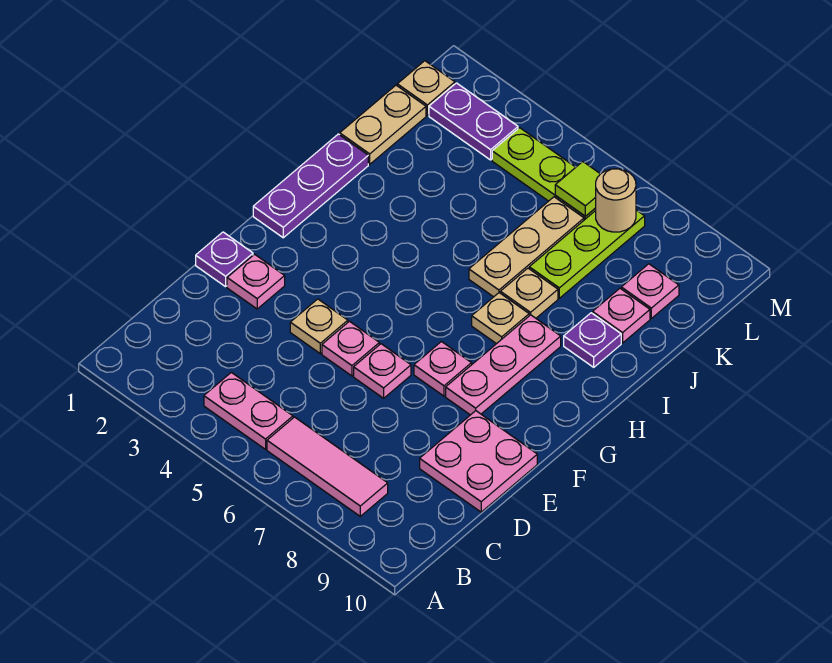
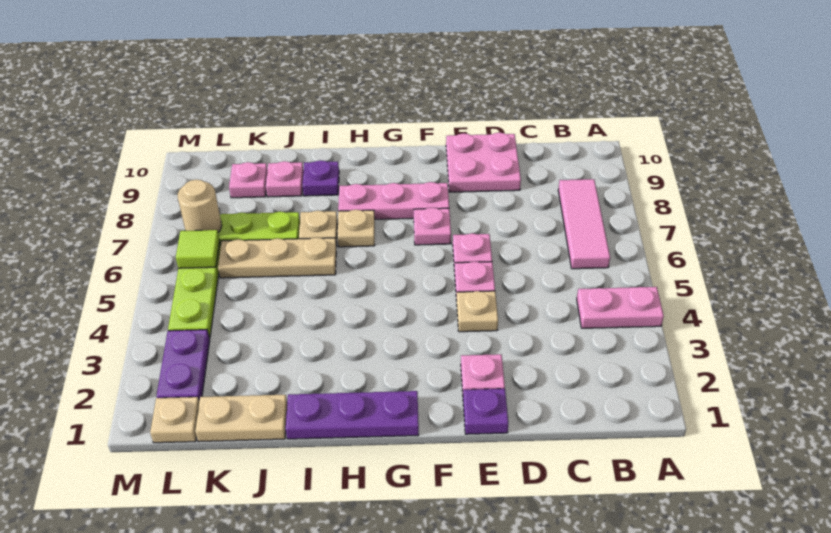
pink 1x2 plate [204,372,293,449] -> pink 1x2 plate turned to [577,287,664,328]

